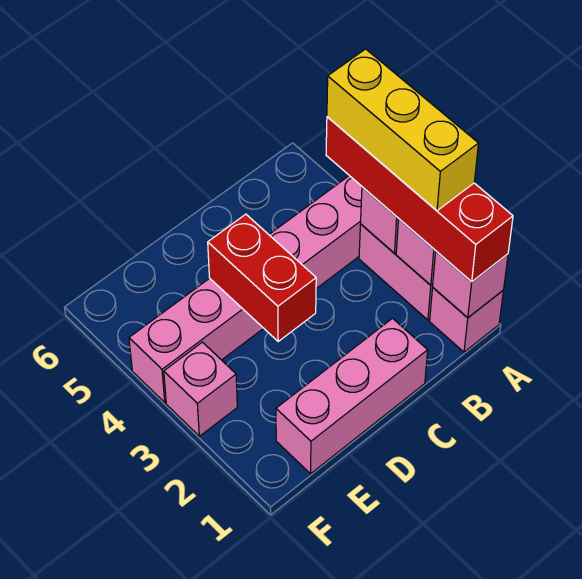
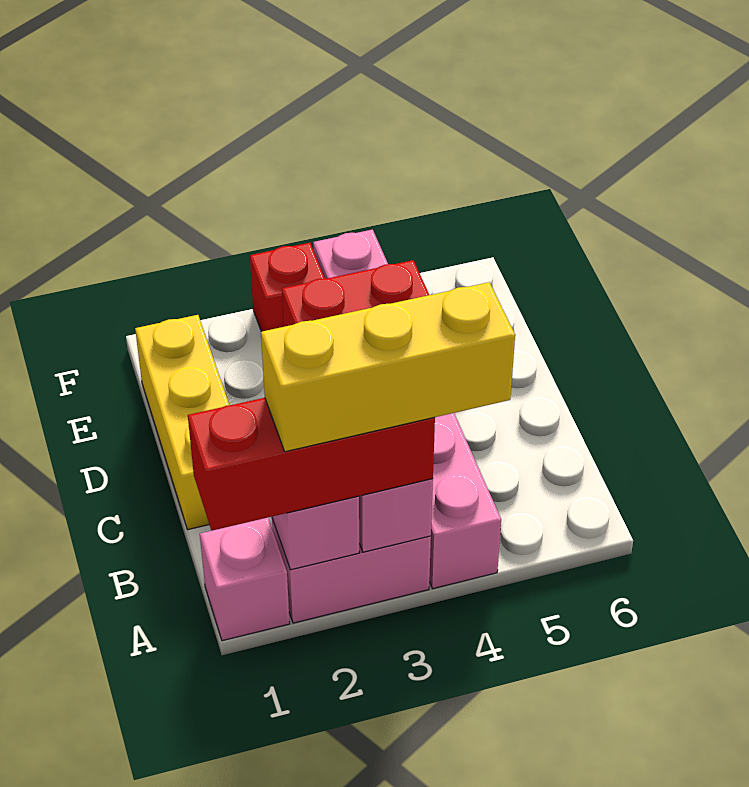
pink 1x1 brick [433,251,508,318] -> none
red 1x4 brick [326,117,513,282] -> red 1x3 brick [188,398,435,531]
pink 1x3 brick [276,319,428,474] -> yellow 1x3 brick [135,315,229,530]
pink 1x1 brick [164,342,237,436] -> red 1x1 brick [250,243,325,332]

